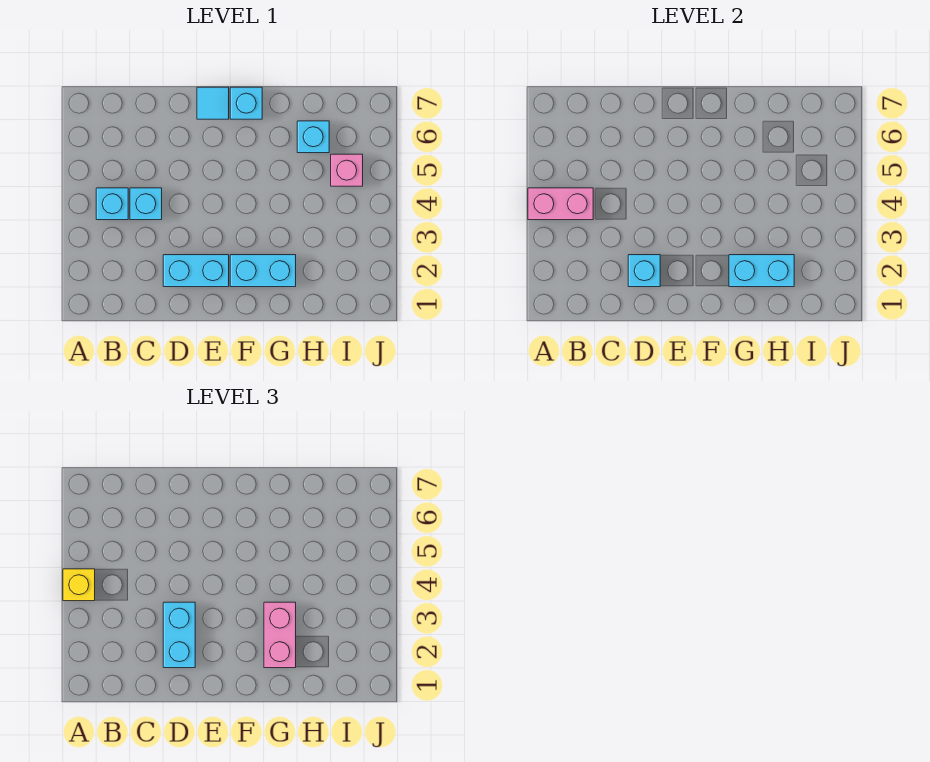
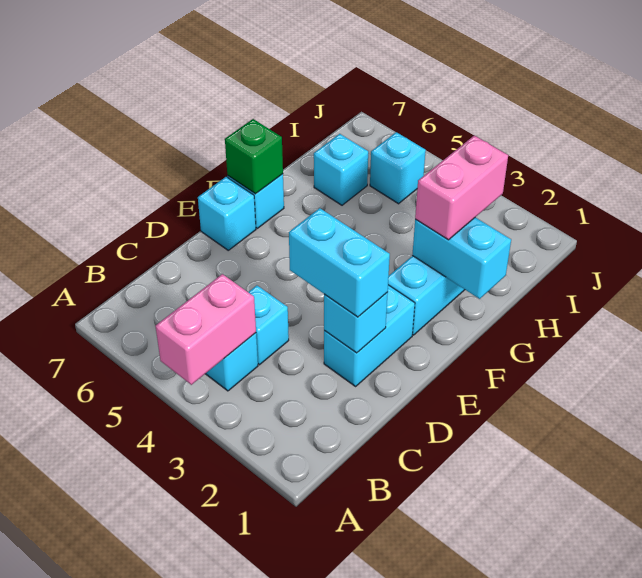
yellow 1x1 brick [63,569,95,601] -> none
cyan 1x1 tile [197,87,229,119] -> cyan 1x1 brick [198,177,256,250]
none -> green 1x1 brick [225,119,283,194]
cyan 1x2 brick [729,255,794,287] -> cyan 1x2 brick turned to [412,217,511,299]
pink 1x2 brick [264,602,296,668] -> pink 1x2 brick turned to [415,135,508,240]
pink 1x1 brick [331,154,363,186] -> cyan 1x1 brick [370,132,426,204]

